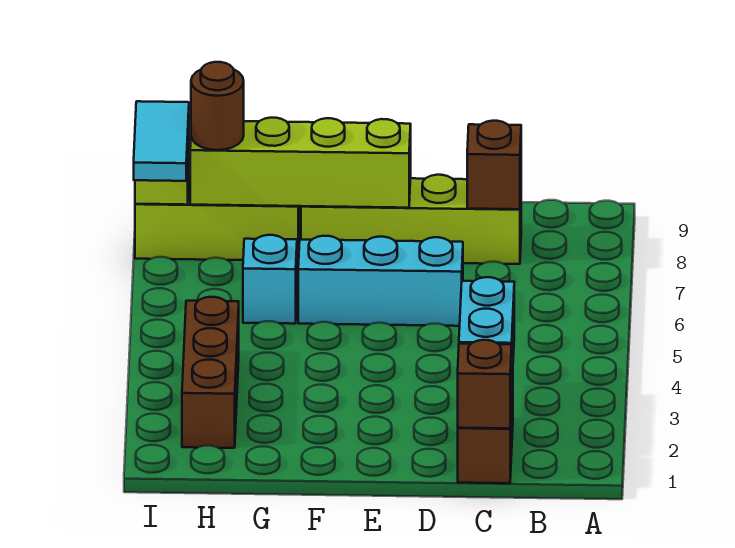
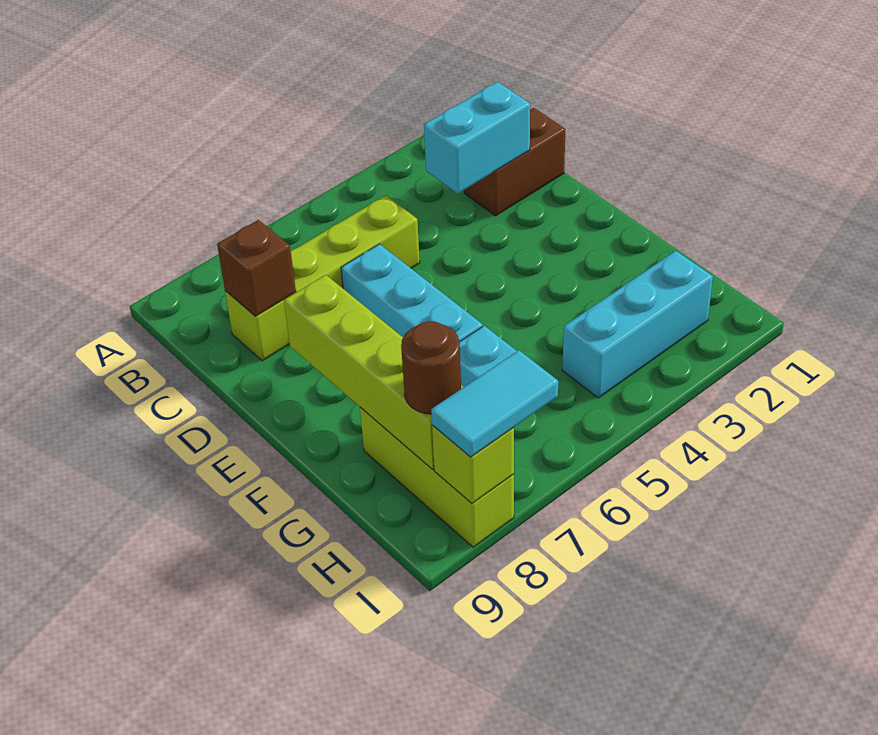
brown 1x1 brick [458,340,512,428] -> none
lime 1x4 brick [301,175,521,264] -> lime 1x4 brick turned to [225,195,420,361]
brown 1x3 brick [182,297,239,448] -> cyan 1x3 brick [562,251,713,398]

